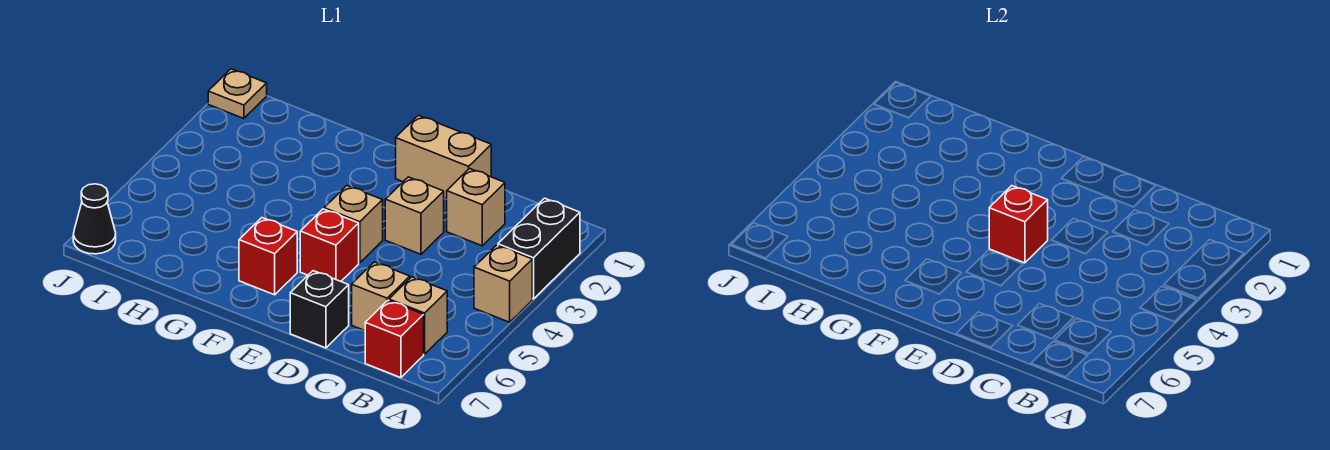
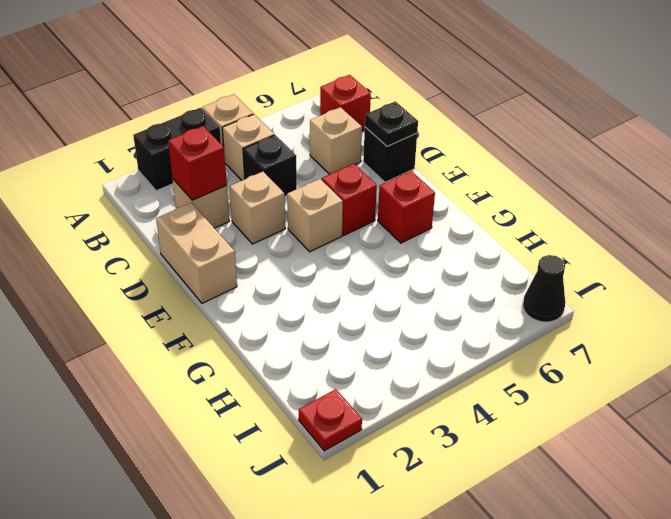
tan 1x1 brick [389,277,447,354] -> tan 1x1 brick moved to [222,114,274,180]
none -> black 1x1 brick [243,135,297,196]
none -> black 1x1 plate [365,101,418,146]
red 1x1 brick [989,186,1048,263] -> red 1x1 brick moved to [168,126,227,200]
tan 1x1 plate [208,69,267,119] -> red 1x1 plate [299,389,362,451]

